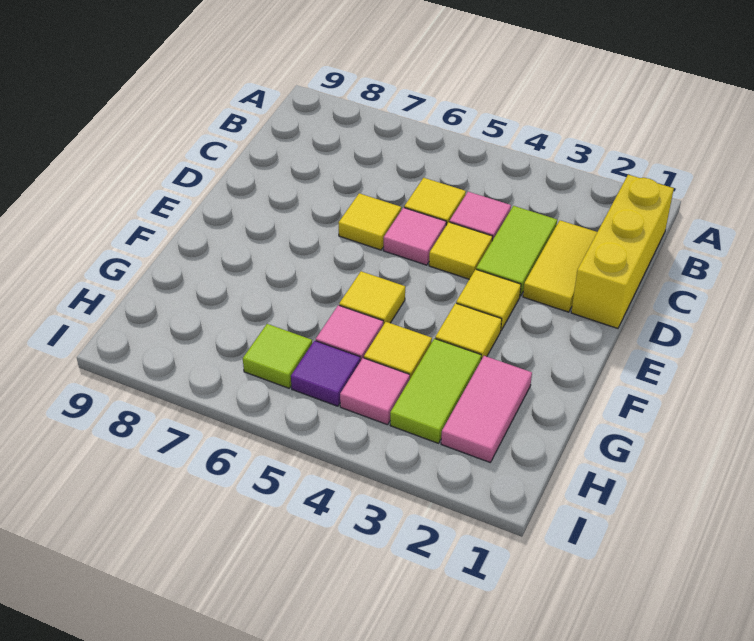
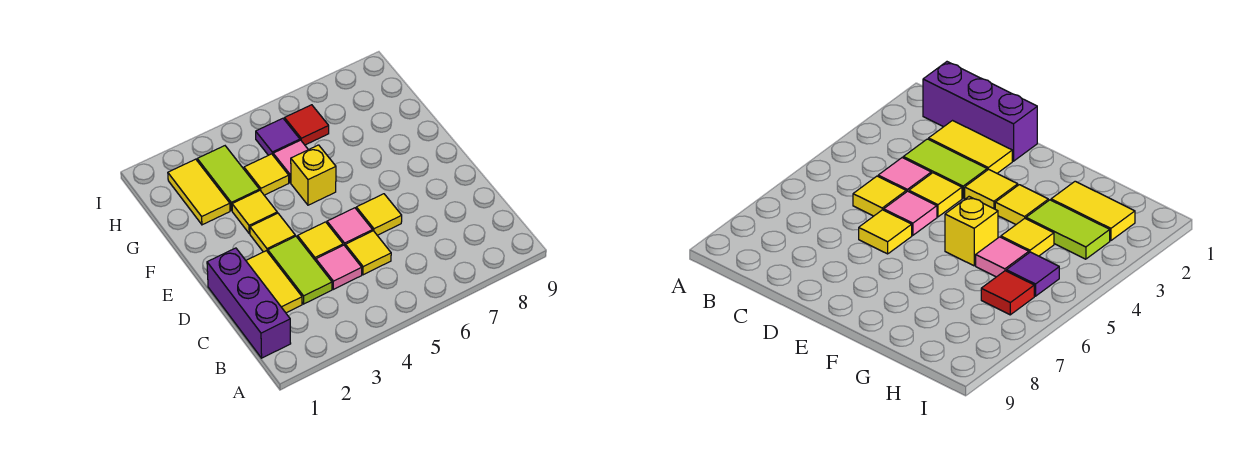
yellow 1x3 brick [571,175,674,328] -> purple 1x3 brick [207,248,291,358]
yellow 1x1 tile [339,271,405,325] -> yellow 1x1 brick [291,145,336,205]
pink 1x2 tile [441,356,532,462] -> yellow 1x2 tile [168,159,230,225]
pink 1x1 tile [340,358,410,425] -> none
lime 1x1 tile [243,324,312,388] -> red 1x1 tile [284,105,329,145]

